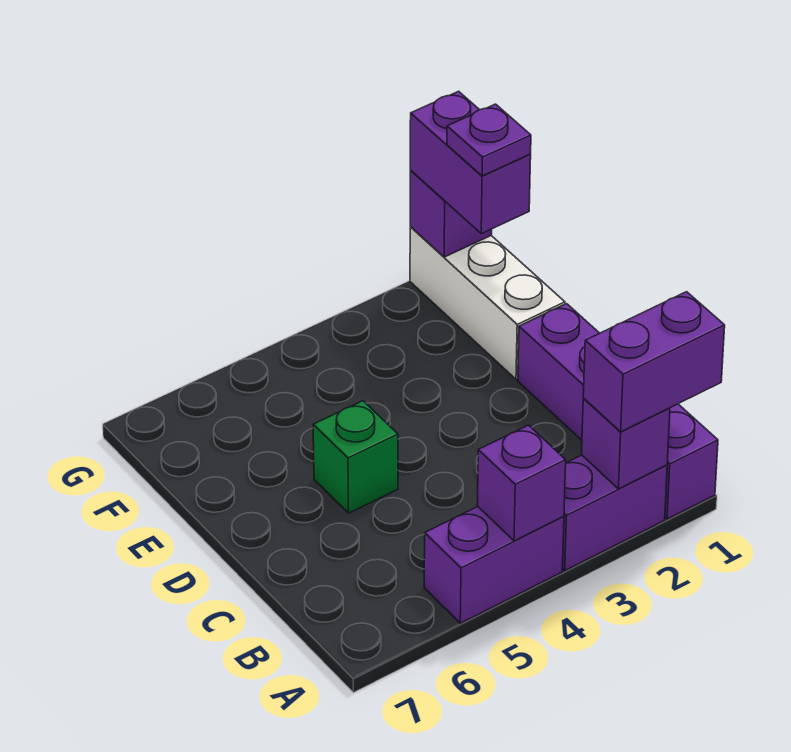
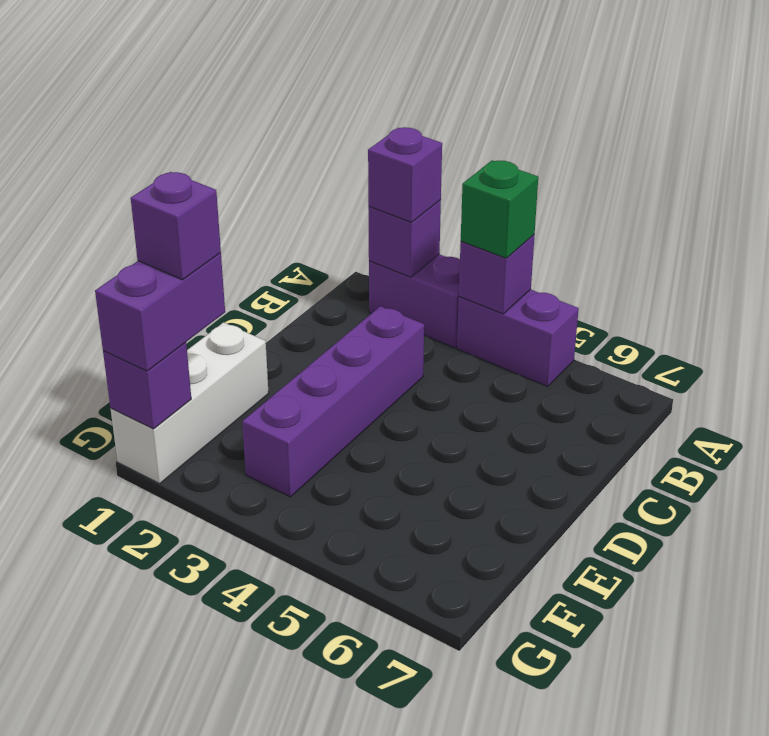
purple 1x4 brick [518,304,718,519] -> purple 1x4 brick moved to [242,306,424,497]
purple 1x2 brick [583,292,725,432] -> purple 1x1 brick [368,127,442,222]
green 1x1 brick [313,401,398,513] -> green 1x1 brick moved to [461,160,538,258]
purple 1x1 plate [447,104,531,176] -> purple 1x1 brick [131,172,221,280]

